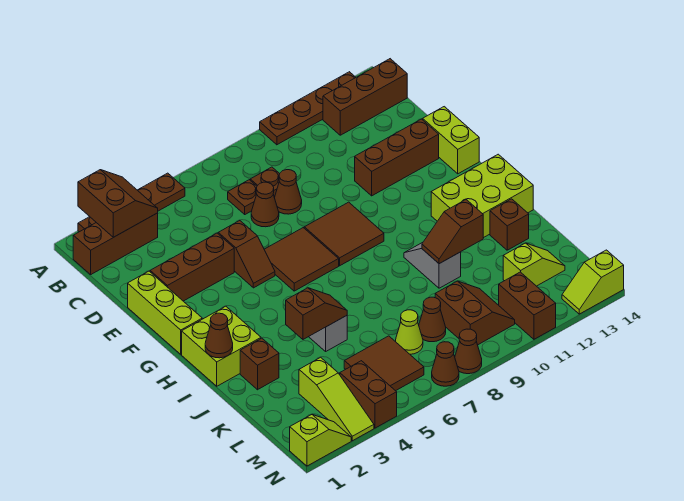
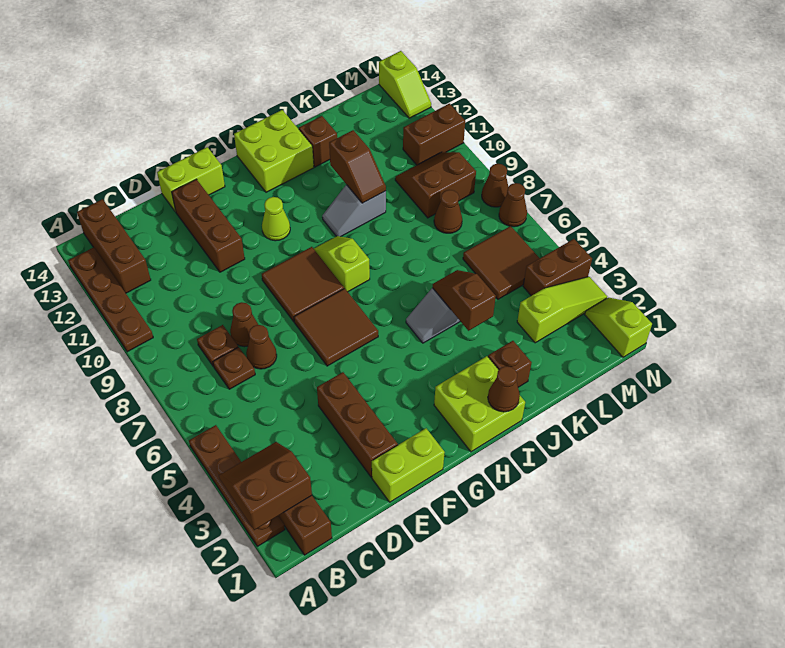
lime 1x3 brick [128,271,202,354] -> lime 1x2 brick [372,428,445,502]
brown 1x2 slope [218,221,275,288] -> none
lime 2x3 brick [431,154,533,238] -> lime 2x2 brick [234,110,314,192]
lime 1x1 cone [395,310,423,354] -> lime 1x1 cone moved to [262,197,290,241]
lime 1x2 slope [503,243,565,286] -> lime 1x2 slope moved to [314,236,370,292]

